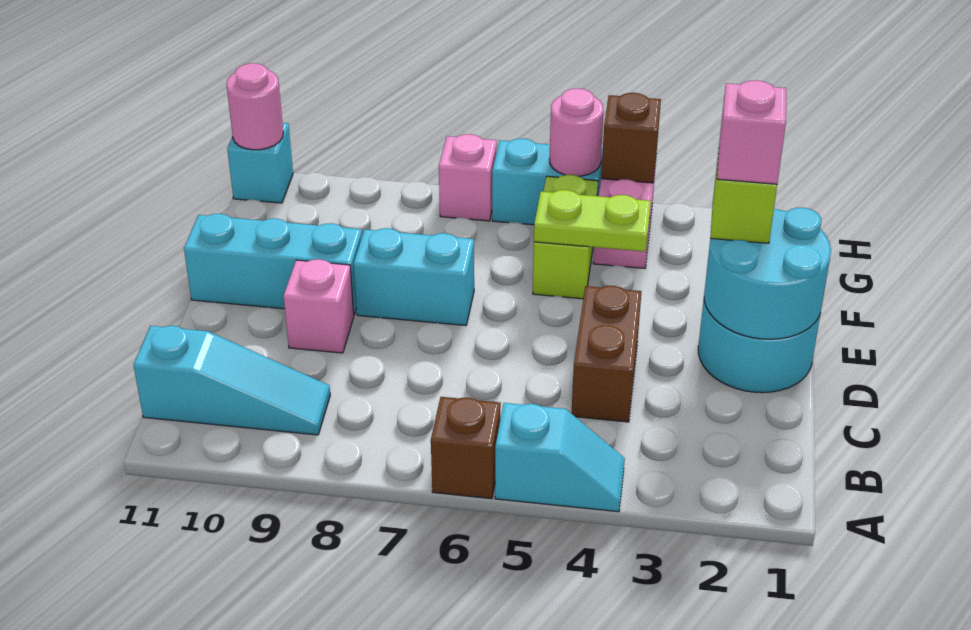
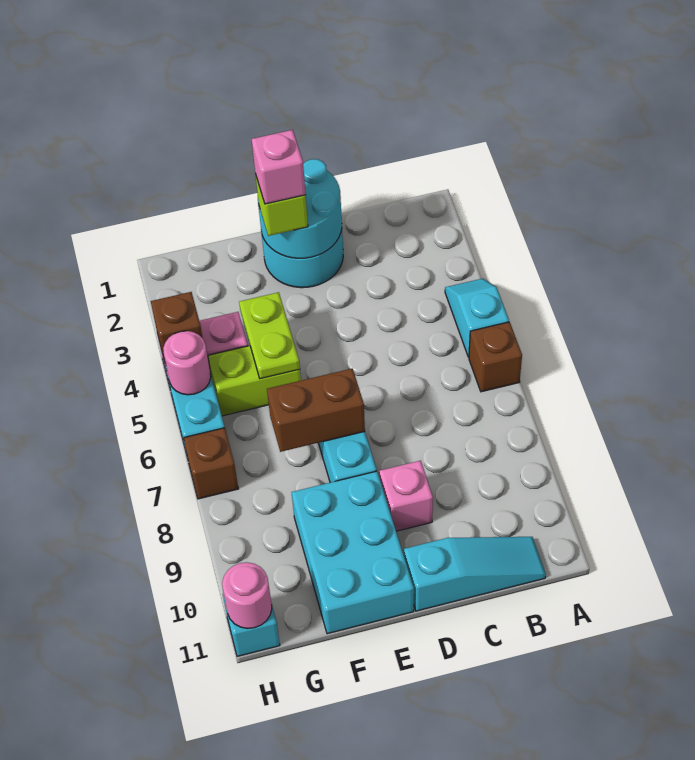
cyan 1x3 slope [134,326,330,435] -> cyan 1x3 slope turned to [404,537,546,611]
brown 1x2 brick [571,286,642,422] -> brown 1x2 brick moved to [267,368,365,452]
cyan 1x3 brick [184,214,362,314] -> cyan 2x3 brick [292,471,414,634]
pink 1x1 brick [439,134,497,221] -> brown 1x1 brick [184,428,238,499]

